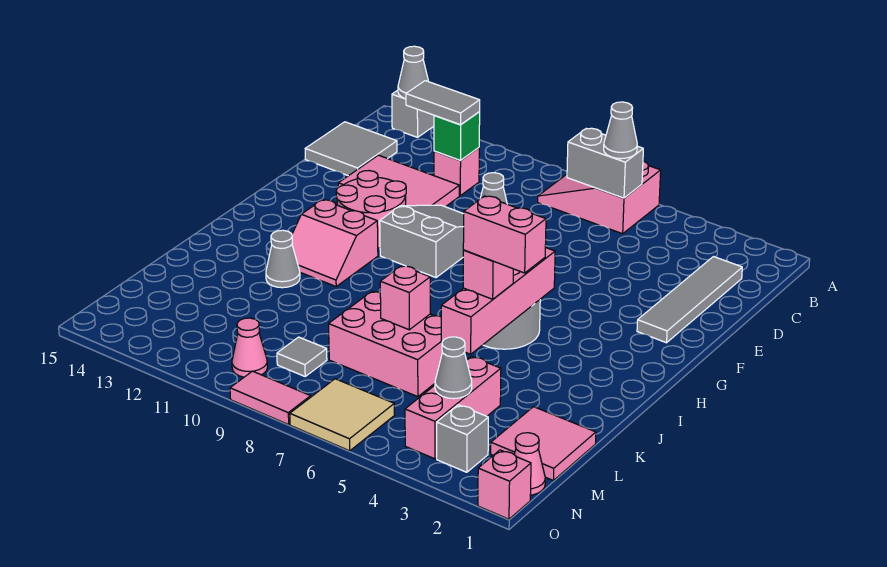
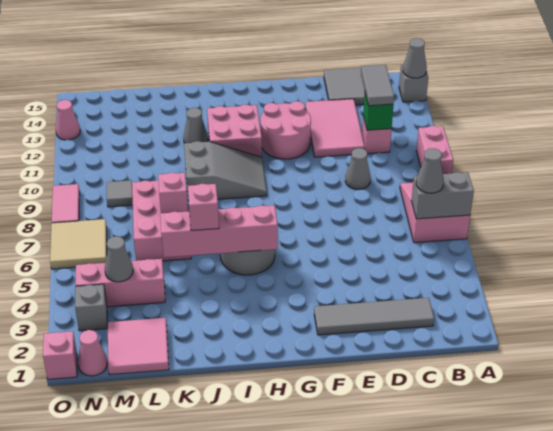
grey 1x2 brick [567,128,643,198] -> grey 1x2 brick turned to [411,172,474,219]
grey 2x3 slope [380,205,464,278] -> grey 2x3 slope moved to [184,141,267,201]
pink 2x2 slope [292,200,378,286] -> pink 2x2 brick [207,105,262,157]
pink 1x2 brick [463,196,546,273] -> pink 1x2 brick moved to [416,126,453,174]
pink 1x1 cone [232,318,268,377] -> pink 1x1 cone moved to [56,100,80,140]

